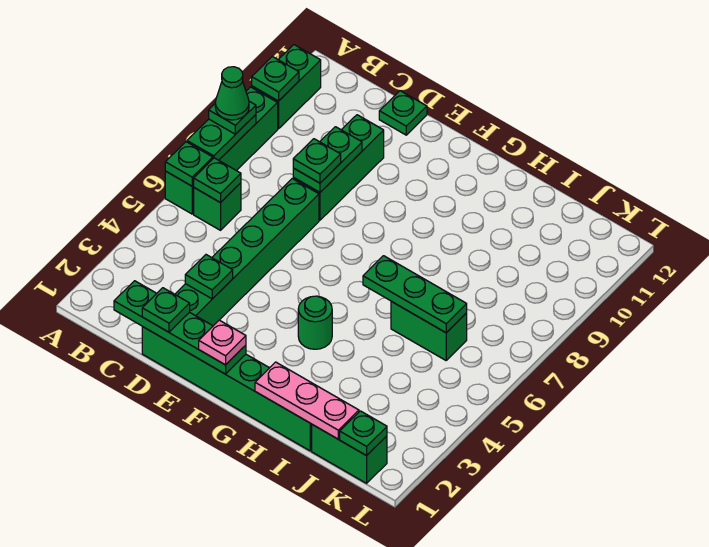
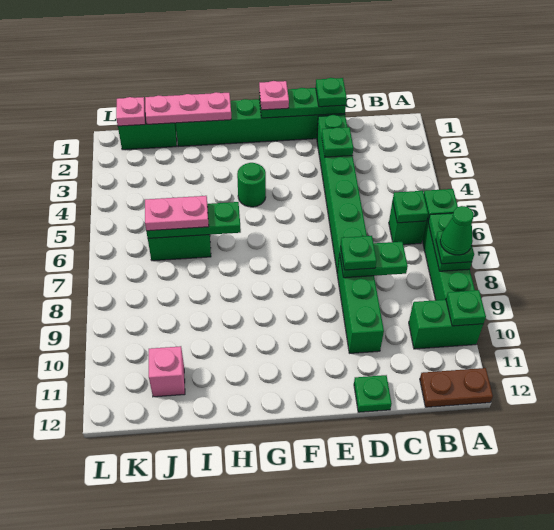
green 1x2 brick [252,45,321,129] -> green 1x2 brick turned to [409,300,483,349]
none -> brown 1x2 plate [420,368,493,407]
green 1x4 plate [114,281,246,374] -> green 1x3 plate [259,88,346,118]
green 1x2 plate [293,127,362,192] -> green 1x2 plate turned to [340,242,408,278]
none -> pink 1x2 plate [145,196,209,231]
none -> pink 1x1 brick [149,346,185,397]
green 1x1 plate [340,411,387,456] -> pink 1x1 plate [116,97,145,126]

